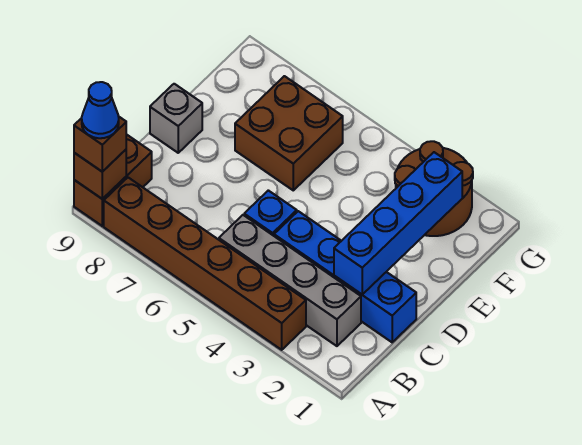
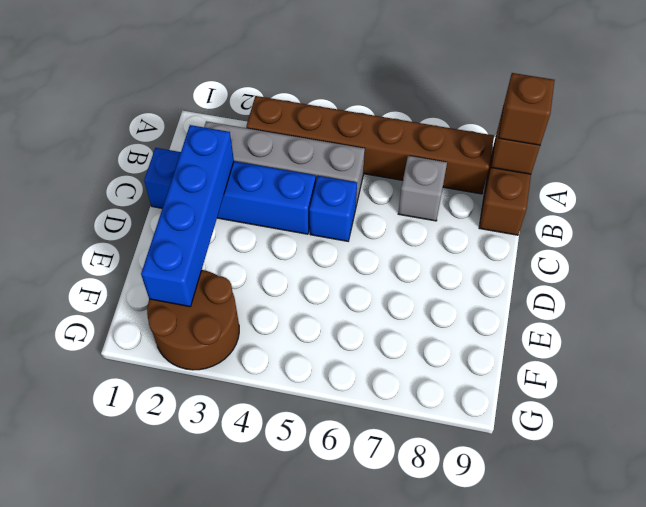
blue 1x1 cone [82,82,119,138] -> none
grey 1x1 brick [150,84,202,153] -> grey 1x1 brick moved to [398,156,447,221]
brown 2x2 brick [235,76,343,190] -> none

